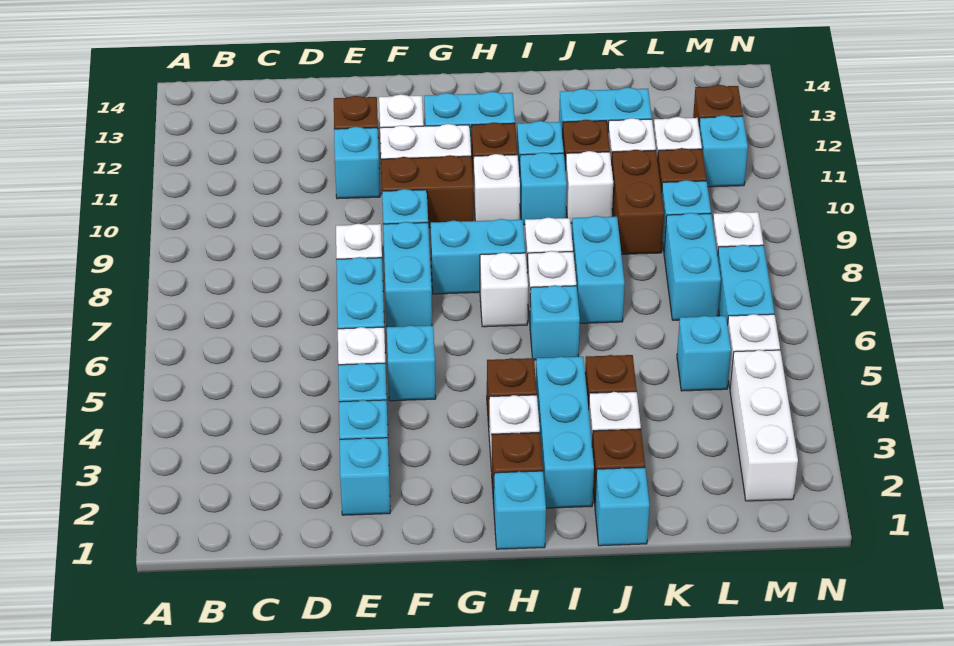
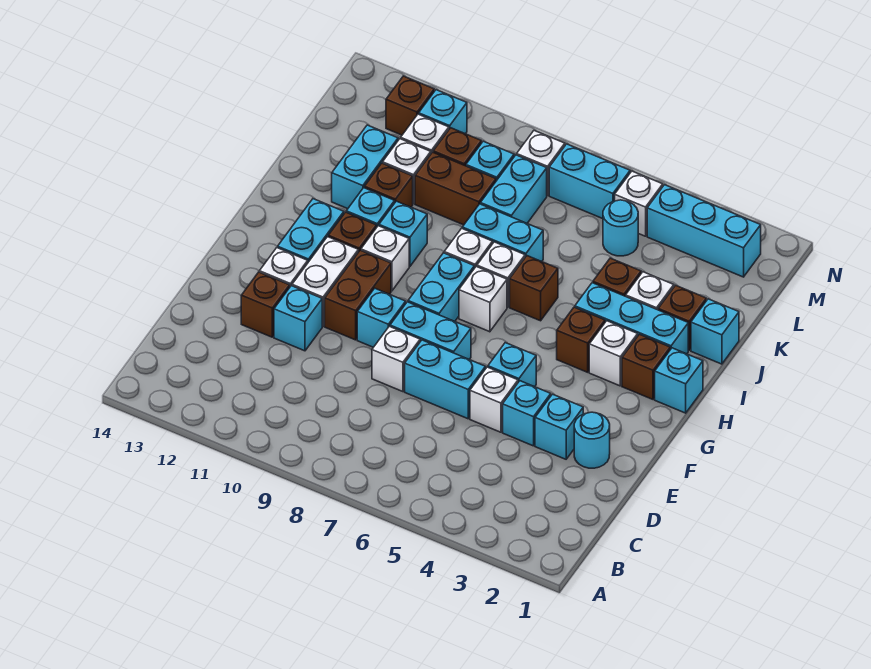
cyan 1x1 brick [340,438,390,515] -> cyan 1x1 round brick [574,412,610,468]
cyan 1x1 brick [530,285,580,360] -> brown 1x1 brick [510,256,558,321]
white 1x1 brick [566,151,613,223] -> none
cyan 1x1 brick [677,316,731,391] -> cyan 1x1 round brick [603,200,638,256]
cyan 1x2 brick [664,213,721,320] -> cyan 1x2 brick turned to [480,155,547,223]
white 1x3 brick [730,350,798,501] -> cyan 1x3 brick [647,185,761,277]

